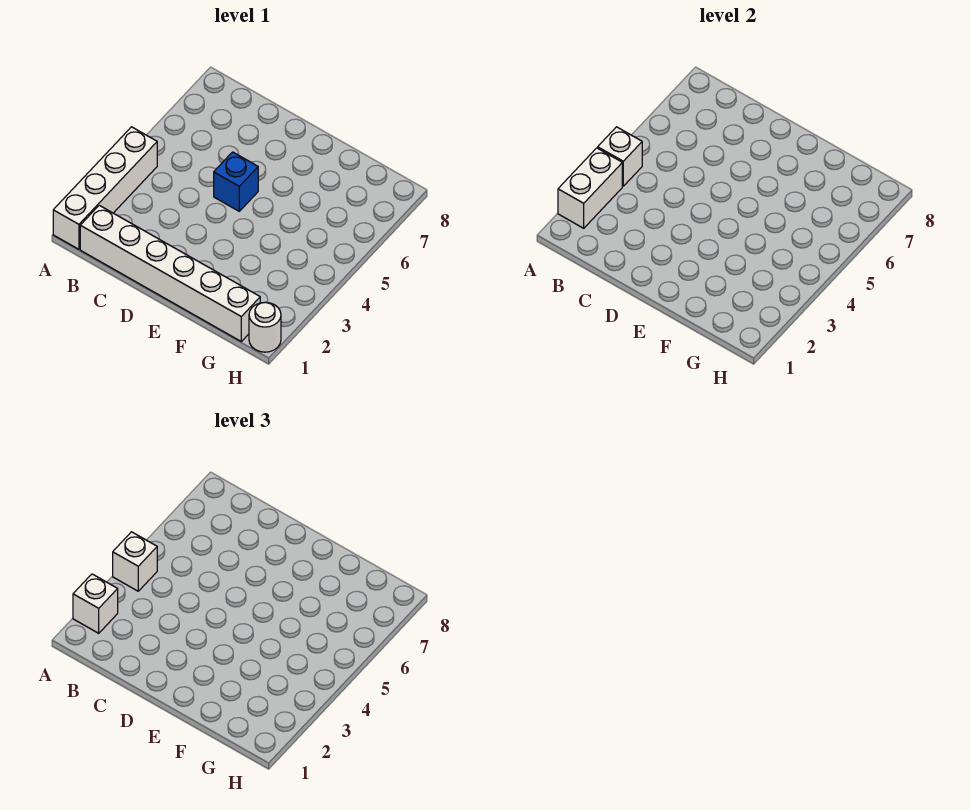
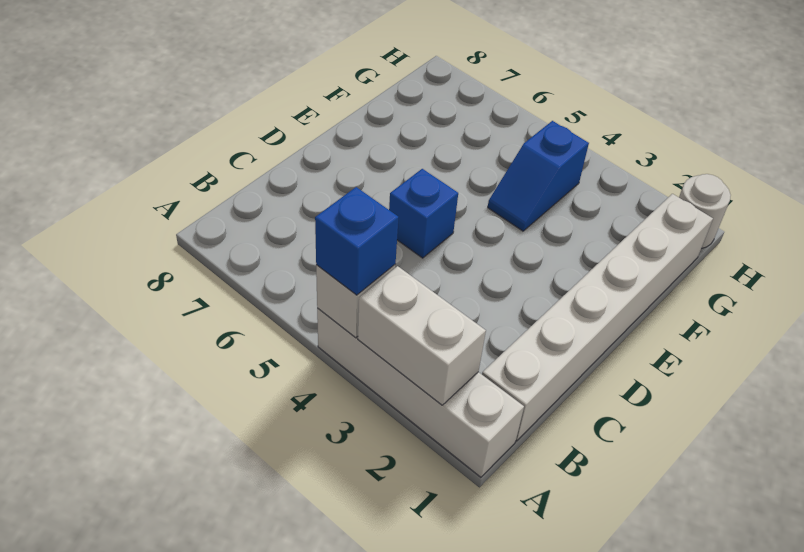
white 1x1 brick [73,574,118,633] -> none
white 1x1 brick [113,532,157,591] -> blue 1x1 brick [315,187,399,295]
none -> blue 1x2 slope [488,121,589,231]

